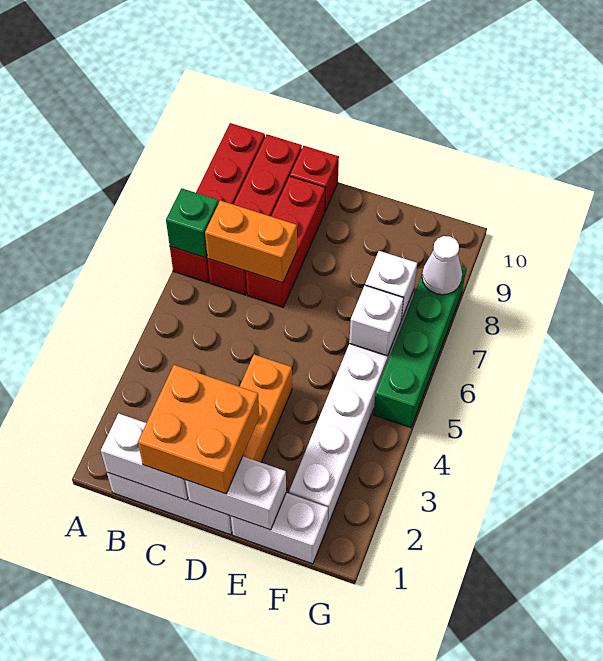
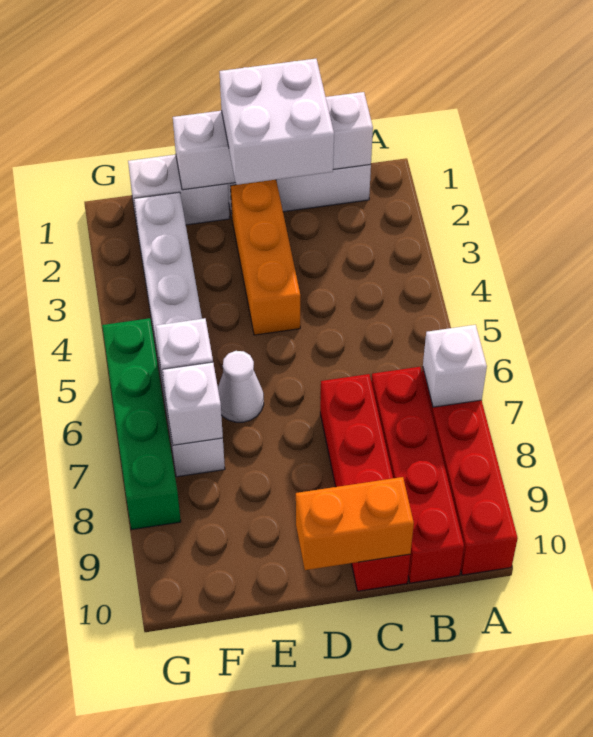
green 1x1 brick [166,188,219,258] -> white 1x1 brick [423,325,487,407]
orange 1x2 brick [205,201,297,283] -> orange 1x2 brick moved to [296,477,414,570]
orange 2x2 brick [138,365,259,494] -> white 2x2 brick [220,59,334,185]
white 1x1 cone [422,236,462,295] -> white 1x1 cone moved to [218,351,264,422]

